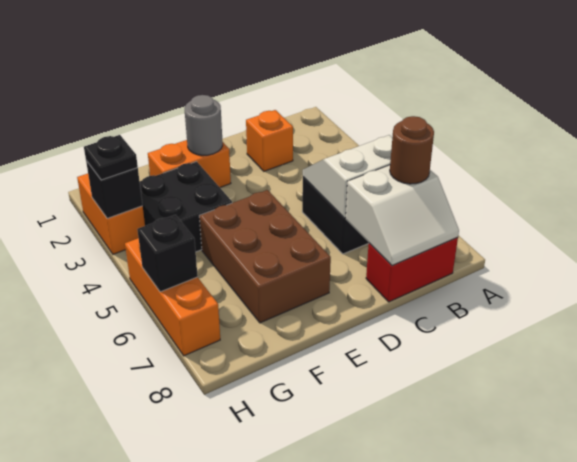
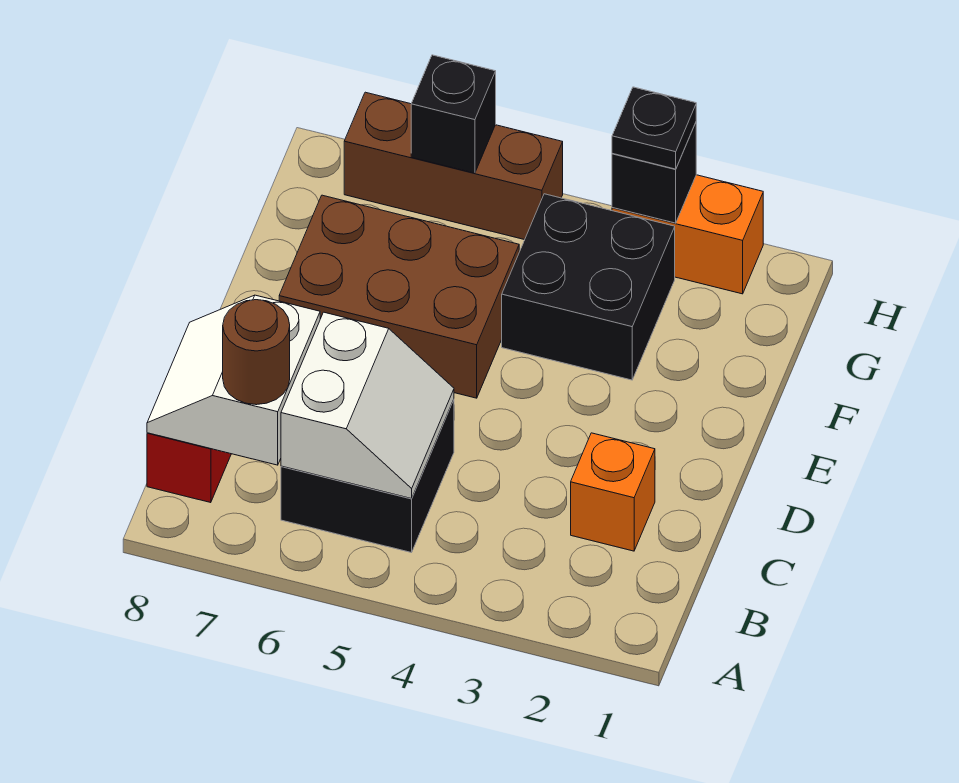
orange 1x2 brick [148,140,231,188] -> none
grey 1x1 round brick [185,95,223,155] -> none
orange 1x3 brick [125,238,220,356] -> brown 1x3 brick [344,92,563,240]

